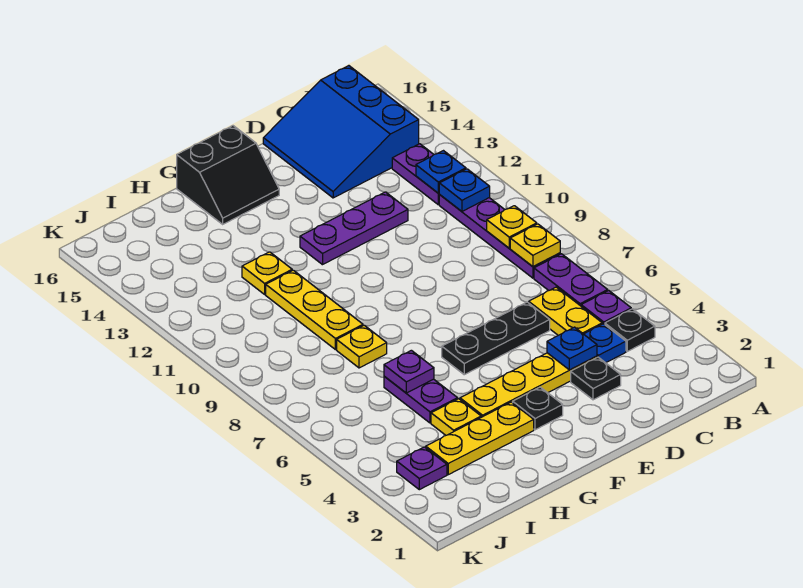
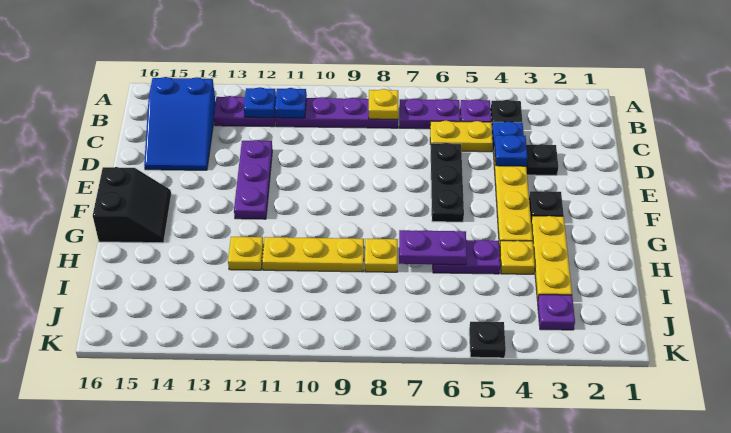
yellow 1x1 plate [487,206,537,248] -> none
blue 3x3 slope [263,66,419,198] -> blue 2x3 slope [144,77,216,170]
purple 1x1 plate [384,350,434,393] -> purple 1x2 plate [399,230,467,265]
none -> black 1x1 plate [469,322,506,358]

